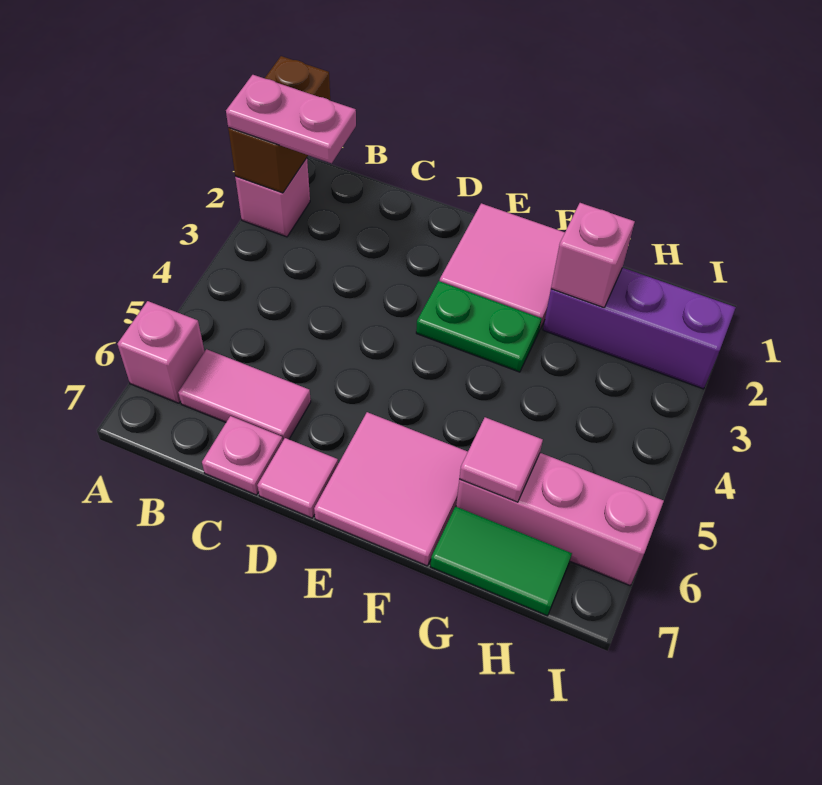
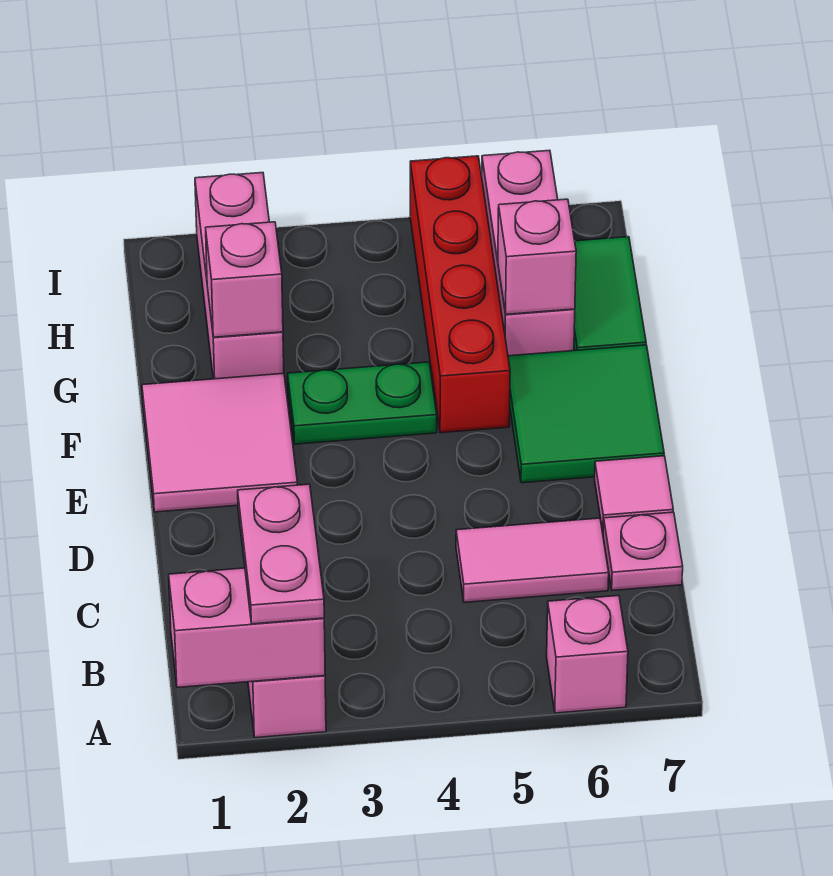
brown 1x2 brick [228,56,330,193] -> pink 1x2 brick [169,568,325,687]
pink 1x2 tile [178,349,311,440] -> pink 1x2 tile turned to [456,518,609,602]
green 1x2 plate [416,281,542,372] -> green 1x2 plate turned to [288,362,437,444]
pink 2x2 tile [314,412,468,566] -> green 2x2 tile [508,345,664,483]
none -> red 1x4 brick [410,156,510,433]
purple 1x3 brick [543,268,736,389] -> pink 1x3 brick [195,173,284,379]
pink 1x1 tile [459,417,543,502] -> pink 1x1 brick [498,199,576,314]

